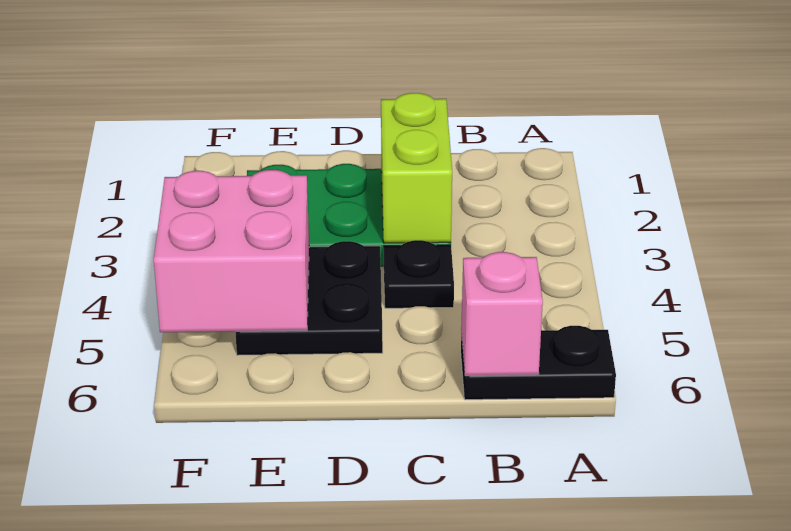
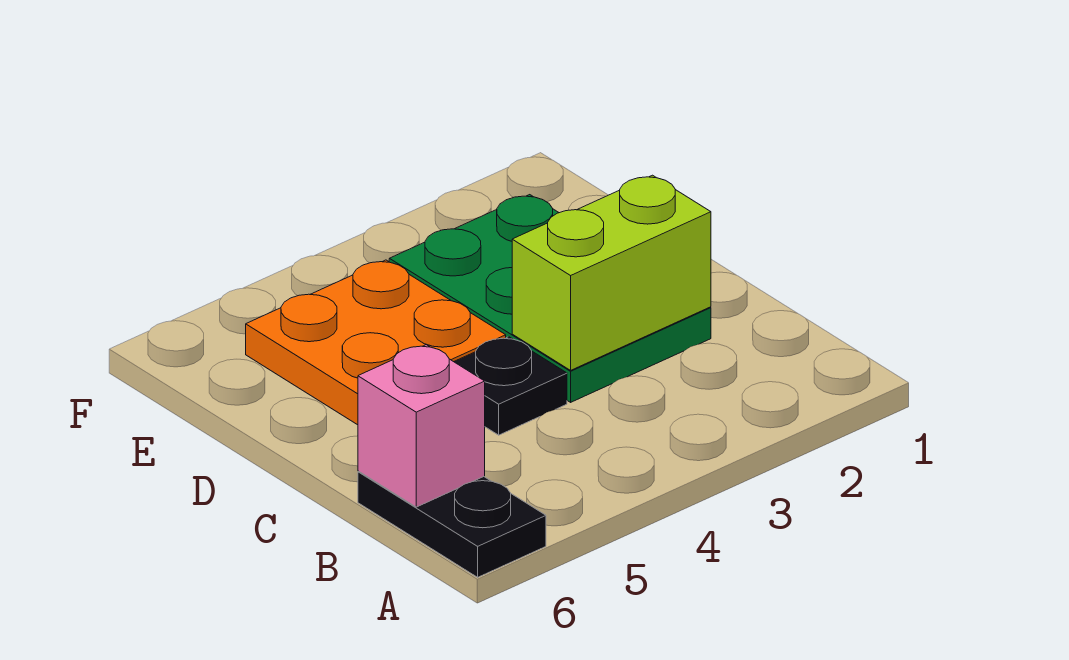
black 2x2 plate [235,241,383,355] -> orange 2x2 plate [246,260,506,425]
pink 2x2 brick [154,170,309,332] -> none

